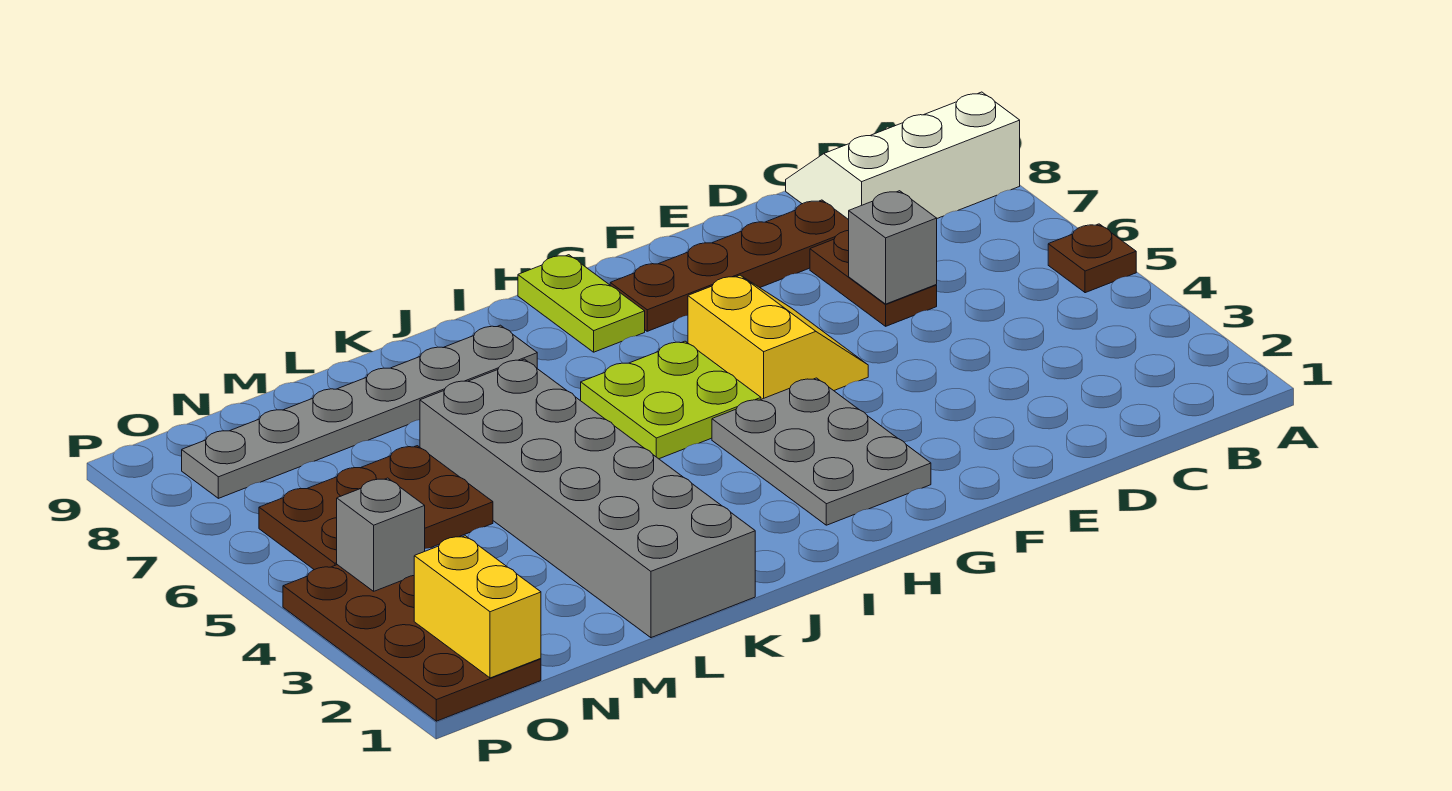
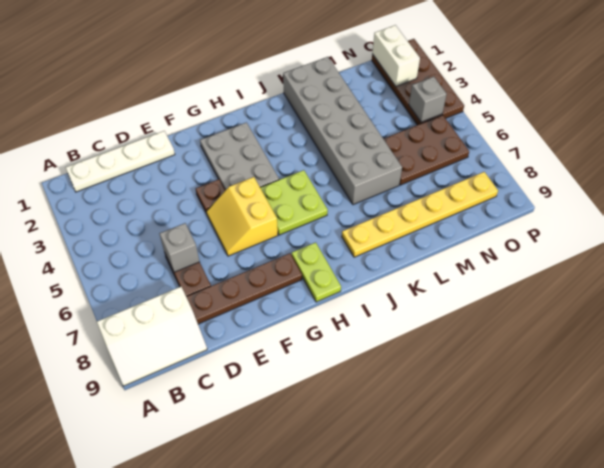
brown 1x1 plate [1048,224,1136,293] -> brown 1x1 plate moved to [196,179,225,212]
none -> white 1x4 plate [66,131,175,192]
grey 1x6 plate [182,325,537,498] -> yellow 1x6 plate [342,172,498,257]
yellow 1x2 brick [414,536,541,678] -> white 1x2 brick [372,25,420,86]

